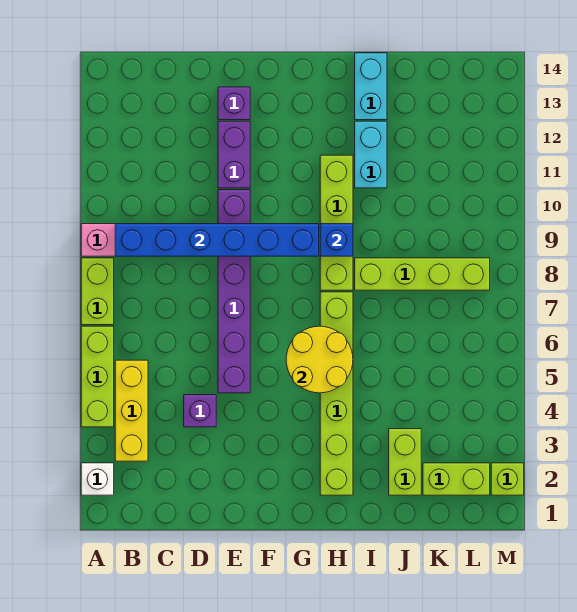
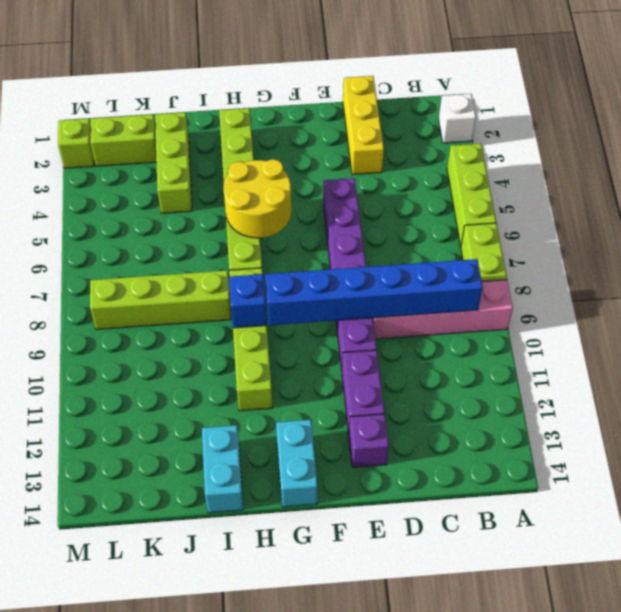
yellow 1x3 brick [115,360,148,461] -> yellow 1x3 brick moved to [343,76,384,174]
purple 1x1 brick [184,395,216,427] -> none
cyan 1x2 brick [355,121,387,188] -> cyan 1x2 brick moved to [276,420,318,507]
lime 1x2 brick [389,429,421,495] -> lime 1x3 brick [155,112,192,213]

